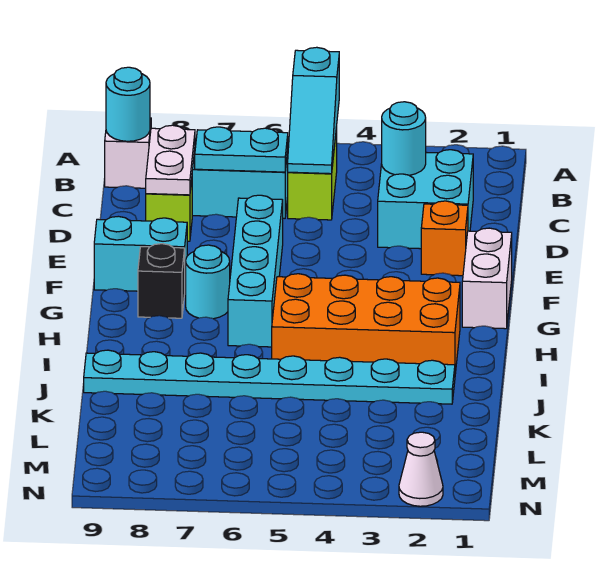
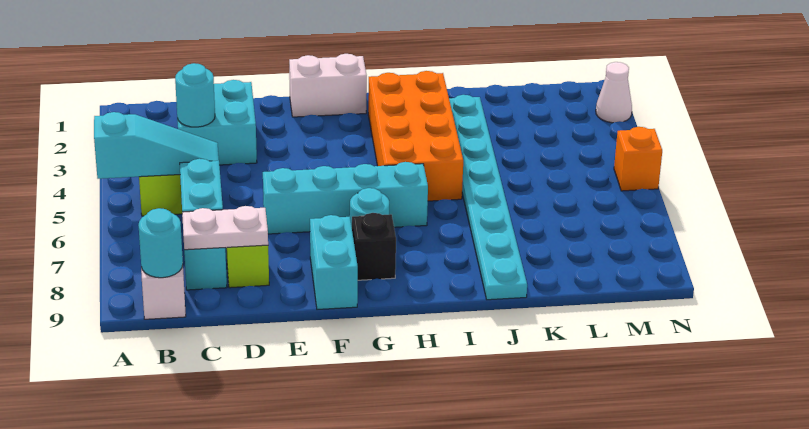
orange 1x1 brick [421,201,468,276] -> orange 1x1 brick moved to [614,127,662,191]

